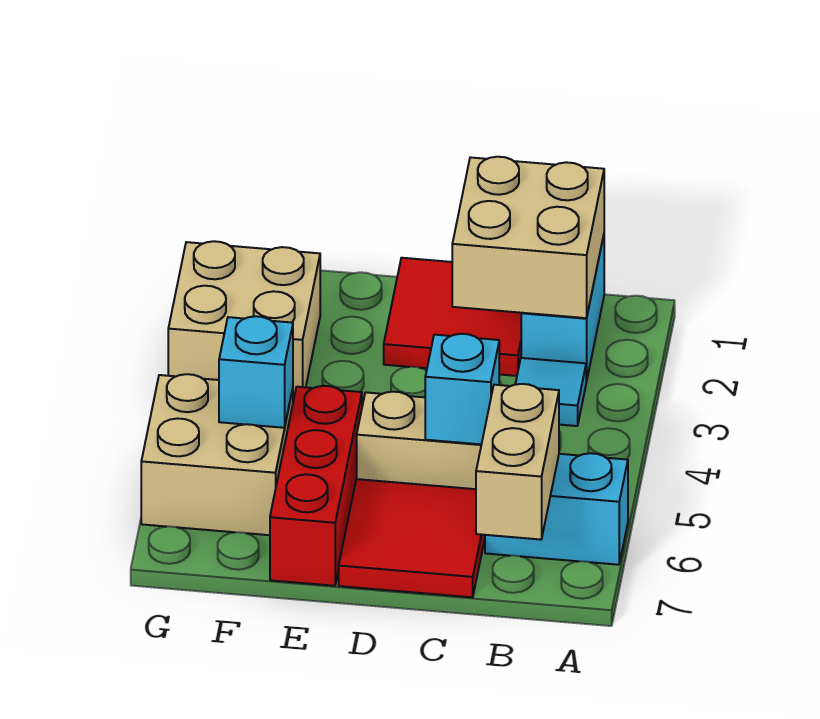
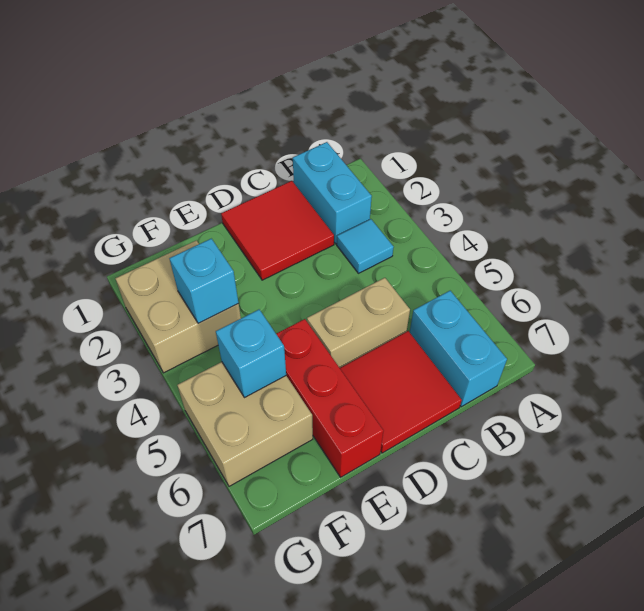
cyan 1x2 brick [485,453,628,565] -> cyan 1x2 brick turned to [410,291,507,407]
tan 2x2 brick [452,157,604,318] -> none
tan 1x2 brick [476,384,559,540] -> none
cyan 1x1 brick [425,334,499,444] -> cyan 1x1 brick moved to [169,239,238,324]

